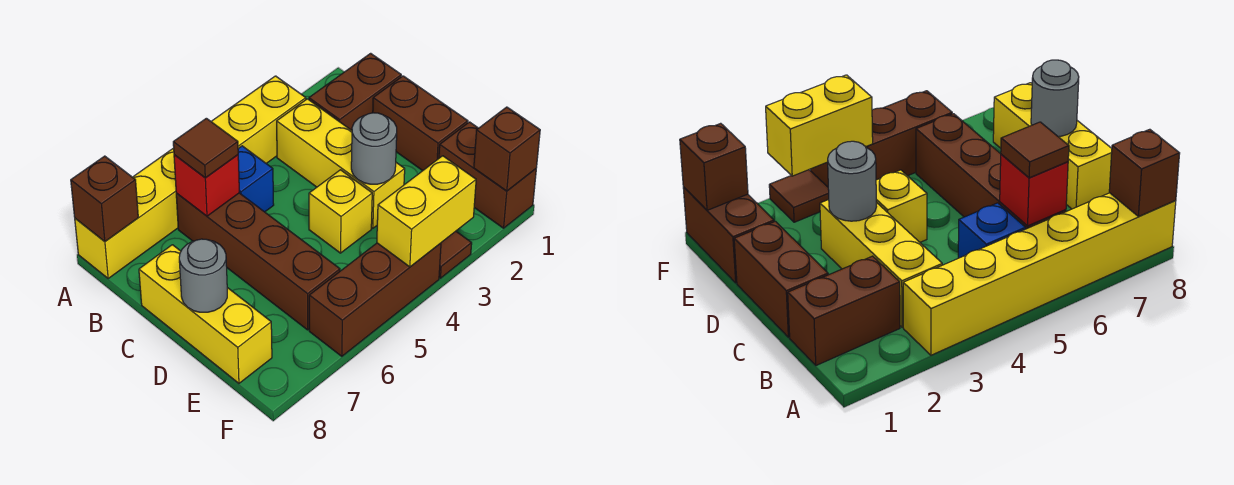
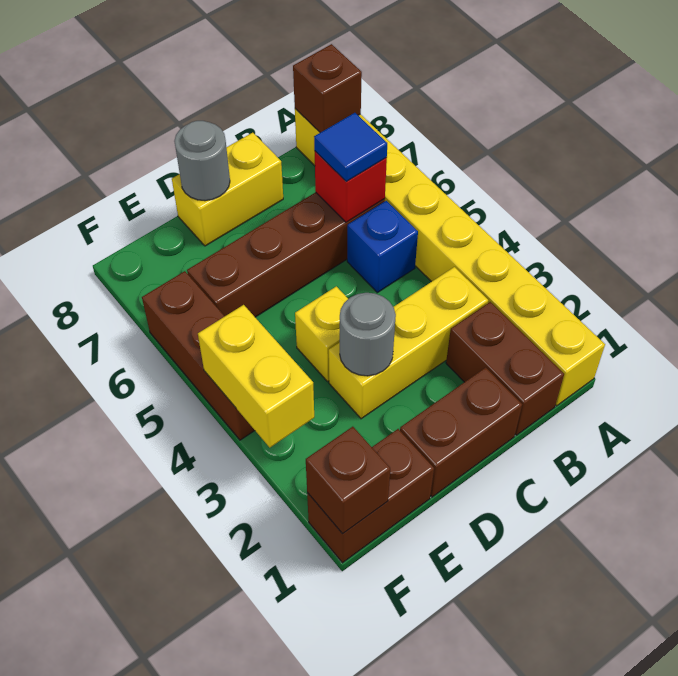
yellow 1x6 brick [75,76,306,278] -> yellow 1x8 brick [295,109,605,406]
brown 1x1 tile [173,118,238,178] -> blue 1x1 tile [314,113,387,181]
yellow 1x3 brick [139,245,272,383] -> yellow 1x2 brick [172,133,283,246]
brown 1x1 tile [439,231,472,278] -> none

